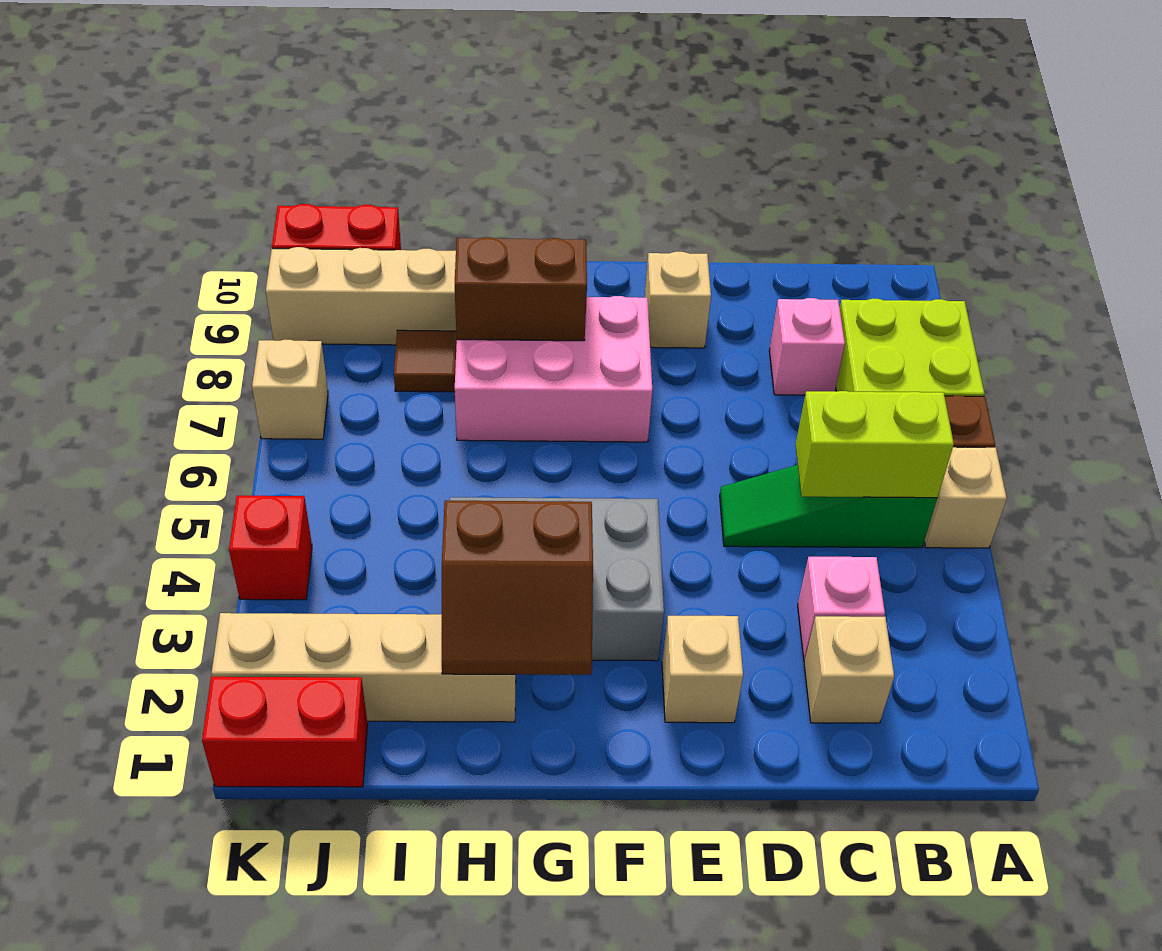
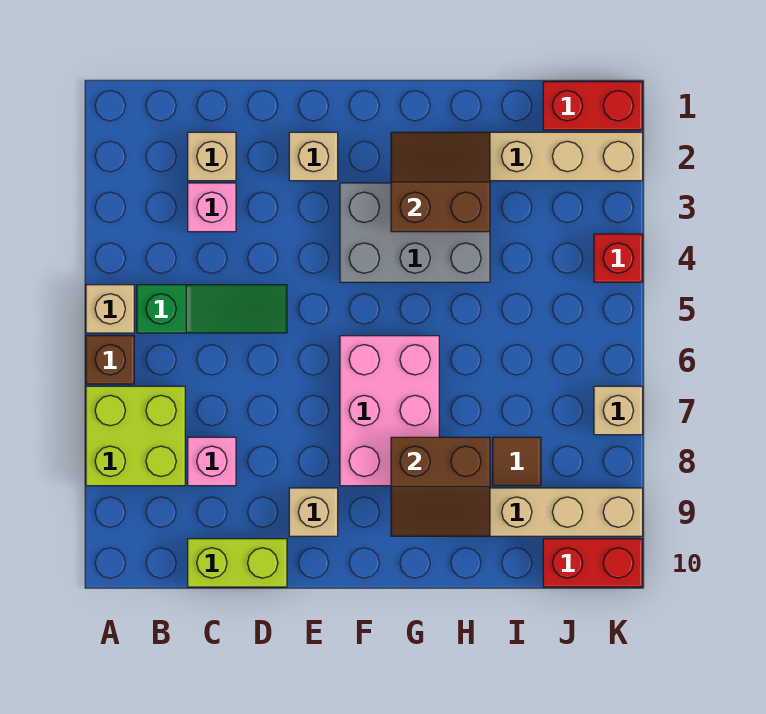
lime 1x2 brick [795,391,954,498] -> lime 1x2 brick moved to [188,539,287,587]
pink 2x3 brick [455,296,652,442] -> pink 2x3 brick turned to [340,336,439,486]

